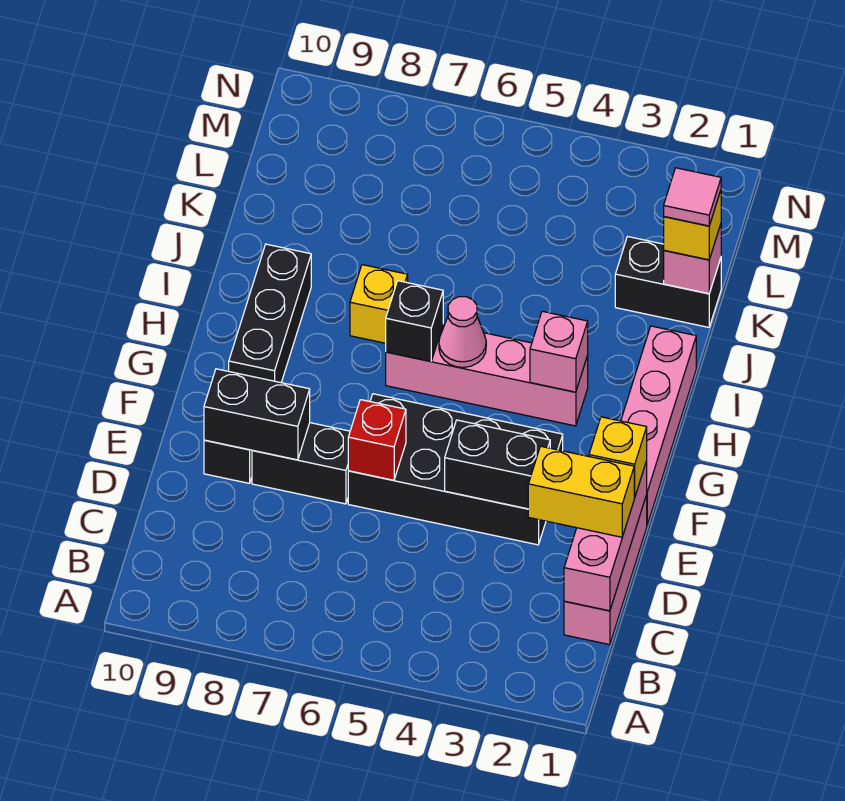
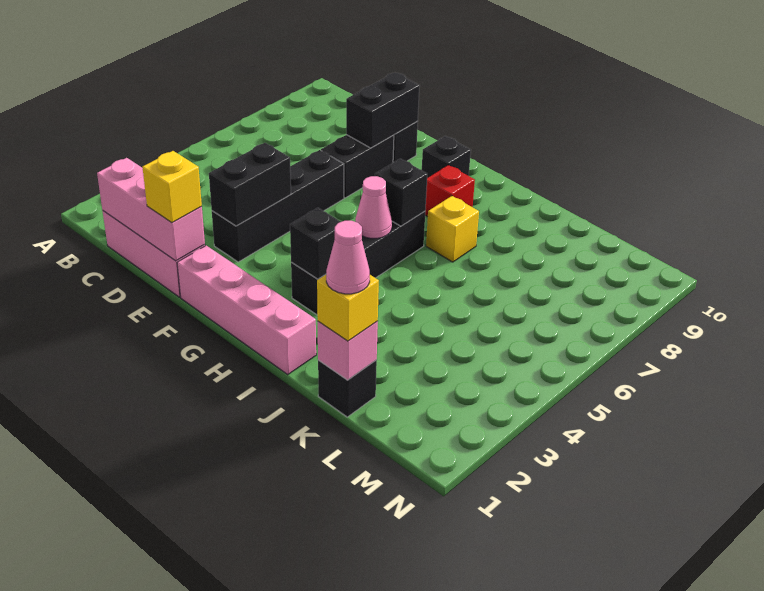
yellow 1x2 brick [528,446,635,537] -> none
black 2x4 brick [348,394,563,545] -> black 1x4 brick [212,150,344,262]
red 1x1 brick [348,400,406,480] -> red 1x1 brick moved to [425,165,475,217]
black 1x3 brick [229,244,311,383] -> black 1x1 brick [422,136,471,178]
pink 1x4 brick [386,324,588,426] -> black 1x4 brick [291,211,425,315]
pink 1x1 brick [530,311,588,392] -> black 1x1 brick [290,208,341,279]
black 1x2 brick [615,237,721,327] -> black 1x1 brick [318,360,377,417]
pink 1x1 tile [664,168,721,226] -> pink 1x1 cone [326,221,370,294]

